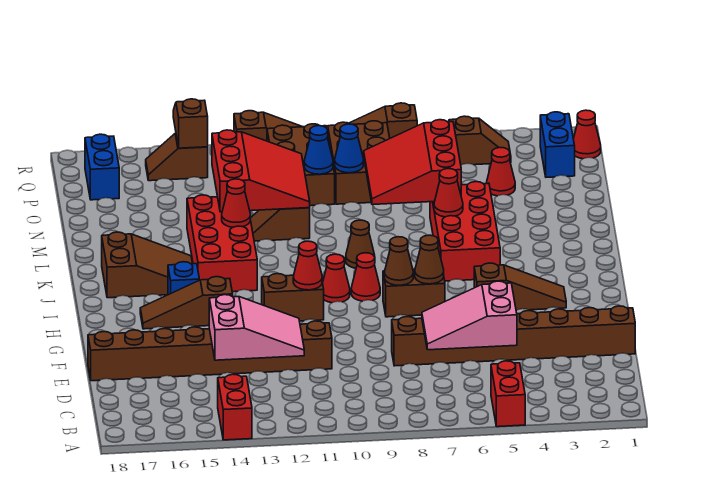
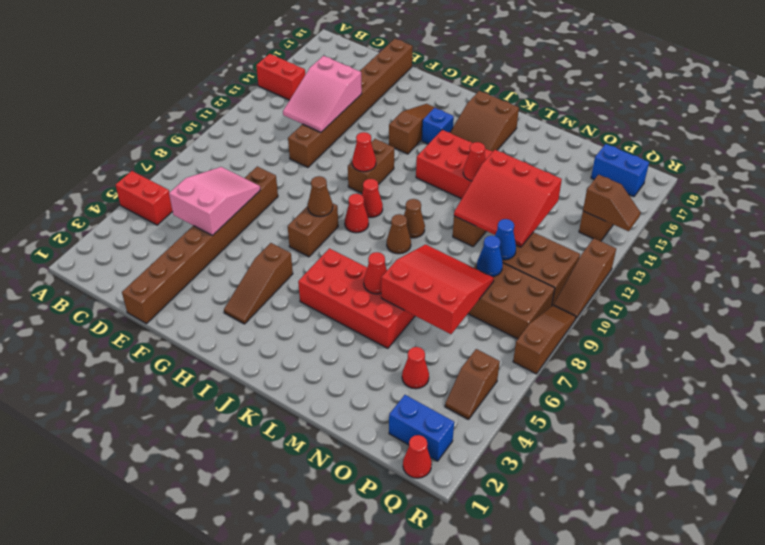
brown 1x1 cone [415,235,444,284] -> brown 1x1 cone moved to [404,199,425,238]

